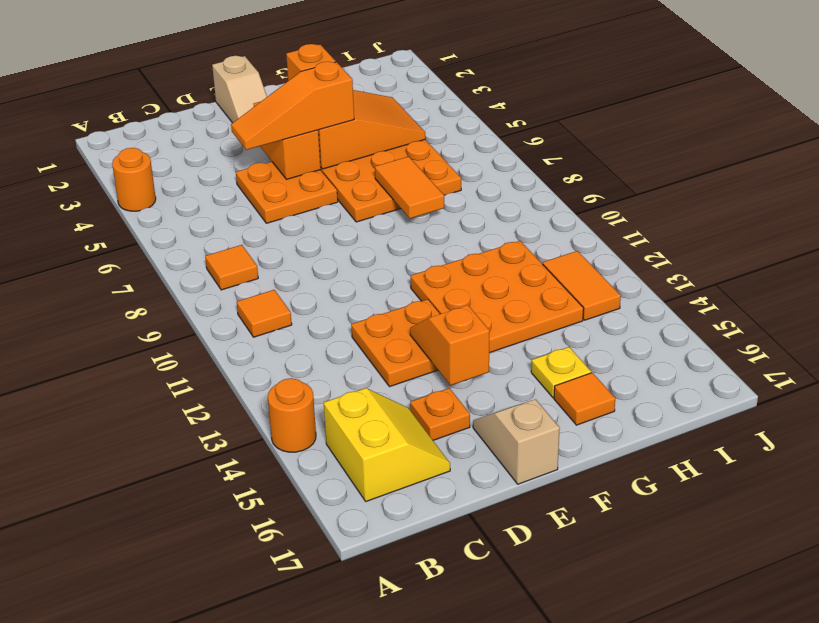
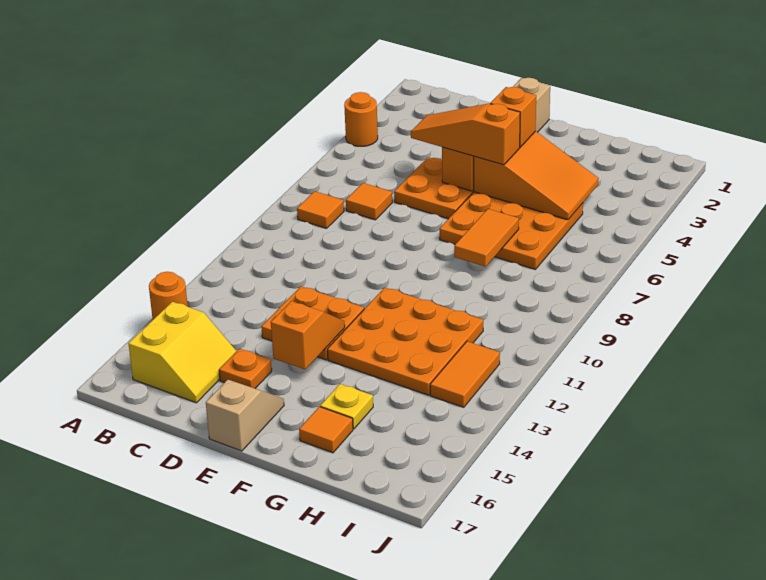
orange 1x1 tile [237,290,292,337] -> orange 1x1 tile moved to [346,183,392,220]

